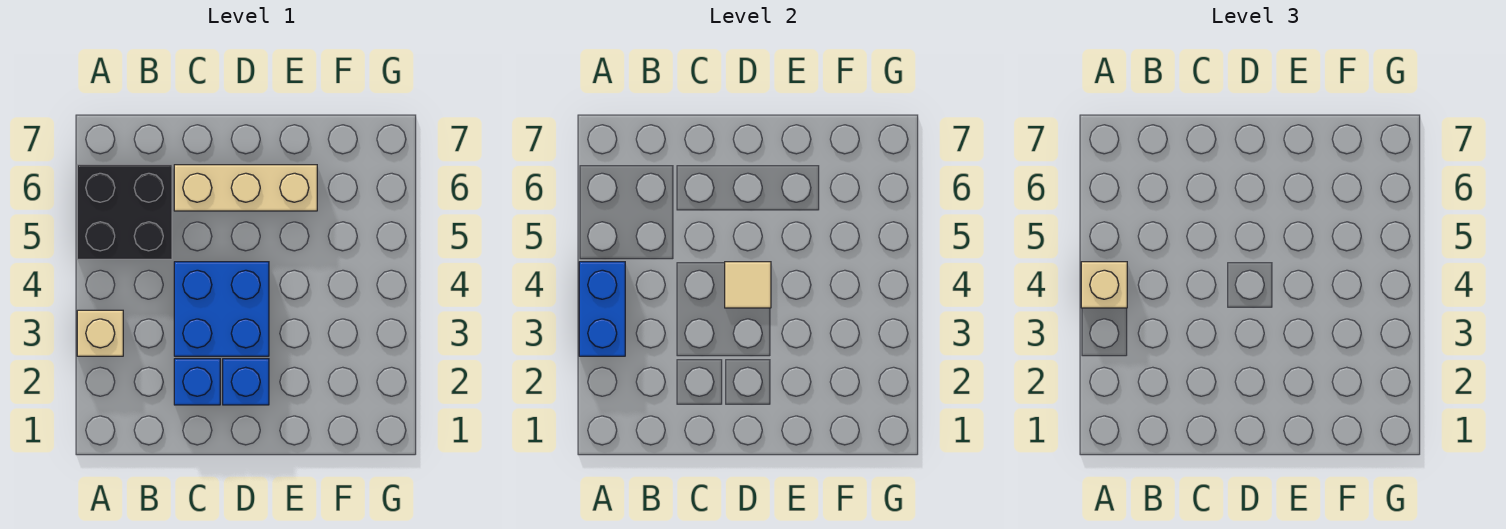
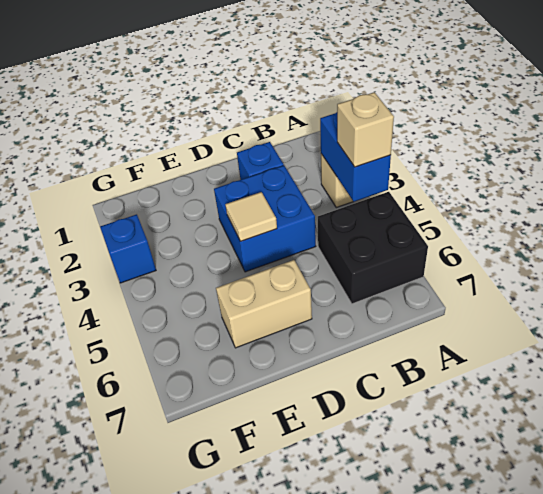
tan 1x3 brick [174,165,317,211] -> tan 1x2 brick [216,260,312,348]
blue 1x1 brick [223,359,269,405] -> blue 1x1 brick moved to [100,214,156,283]

